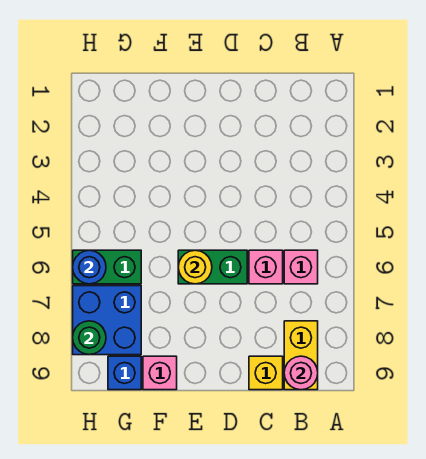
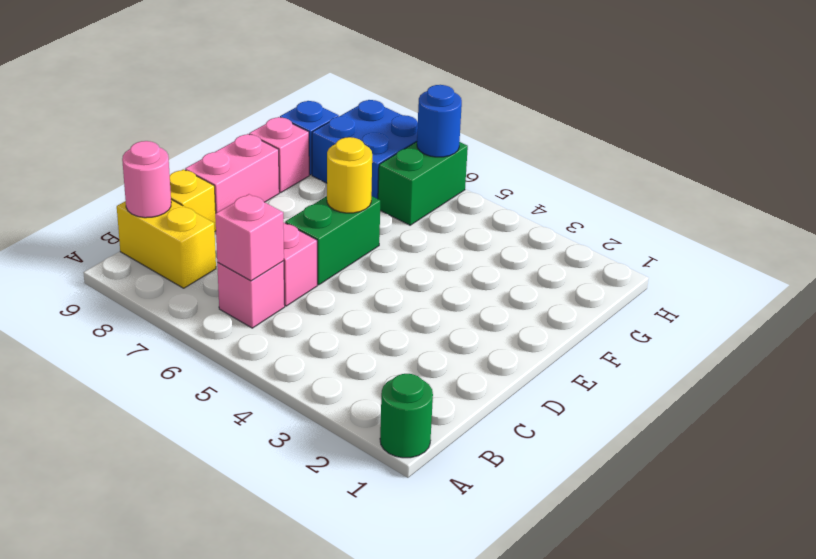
none -> pink 1x1 brick [215,194,284,281]
none -> pink 1x2 brick [185,134,279,213]
green 1x1 round brick [73,321,106,355] -> green 1x1 round brick moved to [380,374,433,458]

